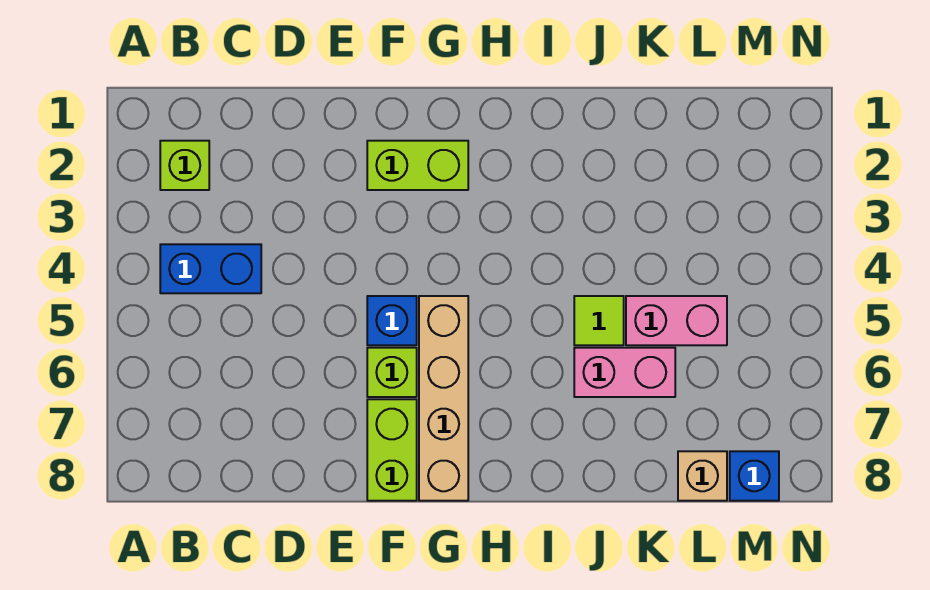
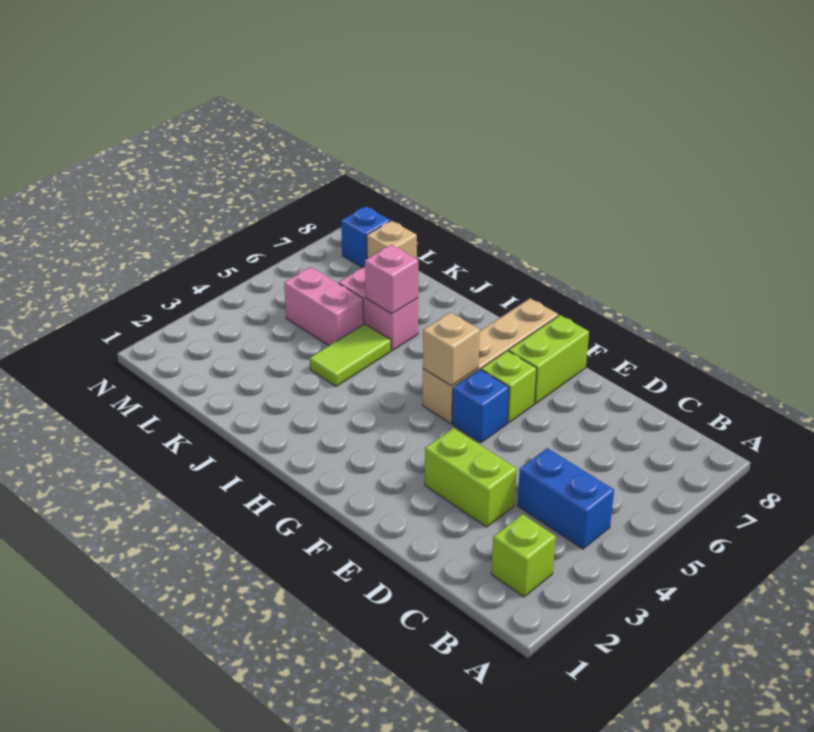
lime 1x2 brick [367,141,468,190] -> lime 1x2 brick moved to [425,428,517,527]
none -> tan 1x1 brick [423,312,480,386]
lime 1x1 tile [574,296,624,345] -> lime 1x2 tile [310,324,391,386]
none -> pink 1x1 brick [365,245,418,314]

